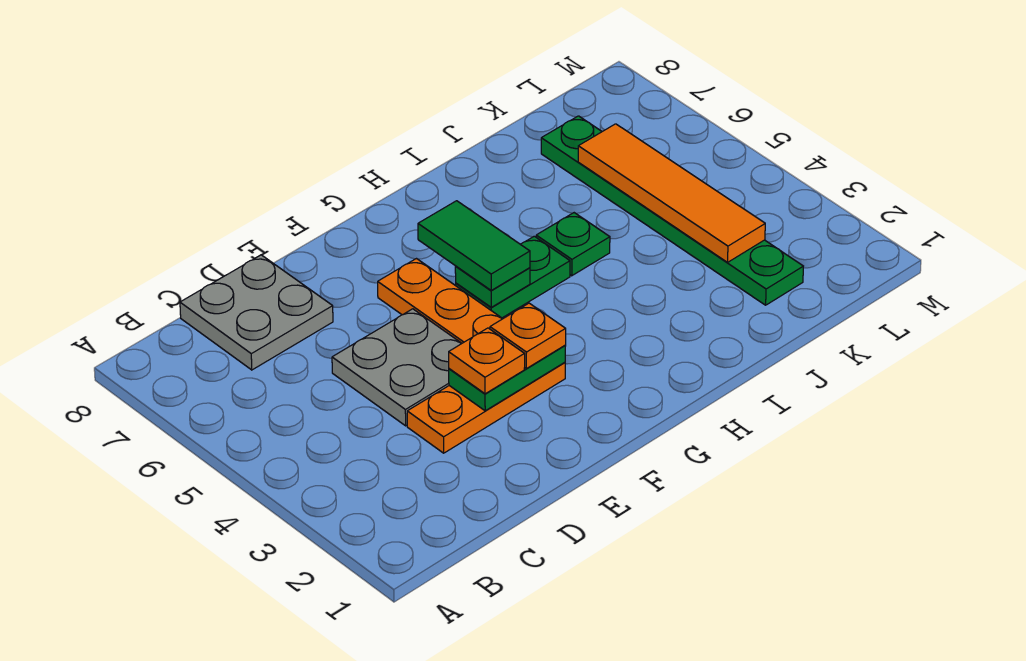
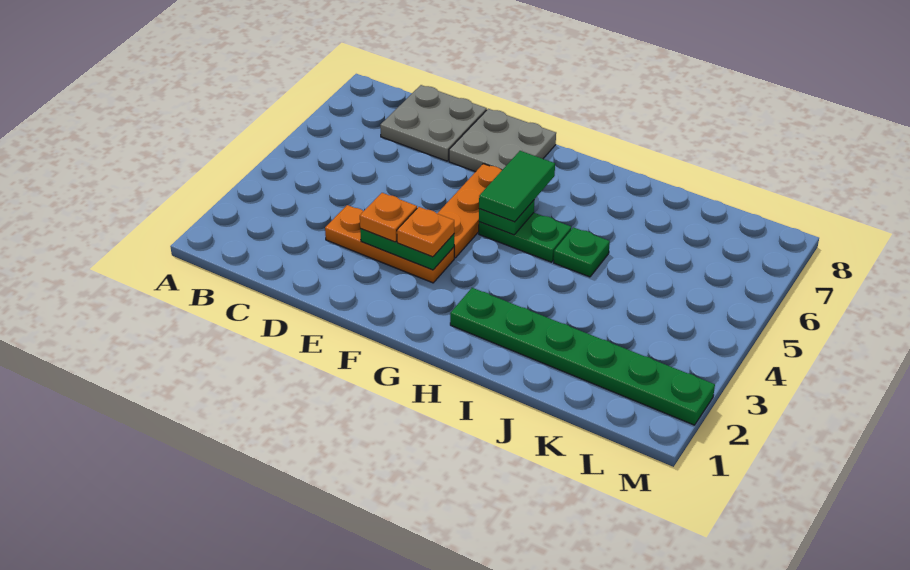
grey 2x2 plate [332,309,462,426] -> grey 2x2 plate moved to [449,109,556,172]
green 1x6 plate [541,116,803,305] -> green 1x6 plate turned to [450,288,715,425]
orange 1x4 tile [578,124,765,262] -> none

